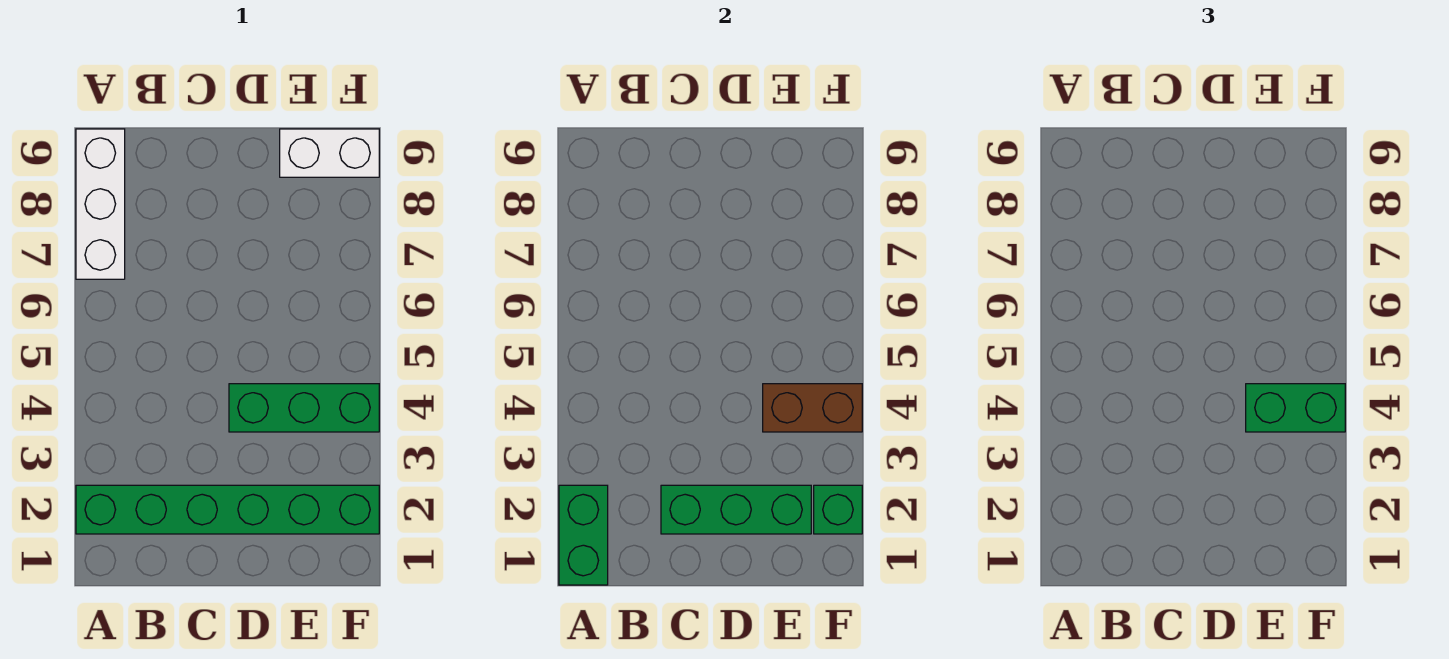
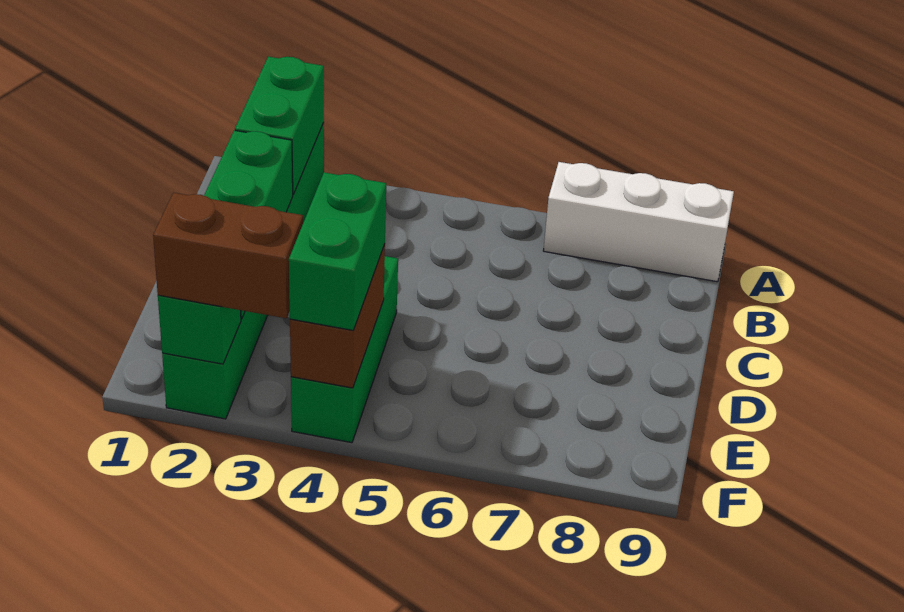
green 1x2 brick [559,485,608,585] -> green 1x2 brick turned to [235,57,324,194]
white 1x2 brick [280,129,379,177] -> none
none -> brown 1x2 brick [153,193,303,318]

